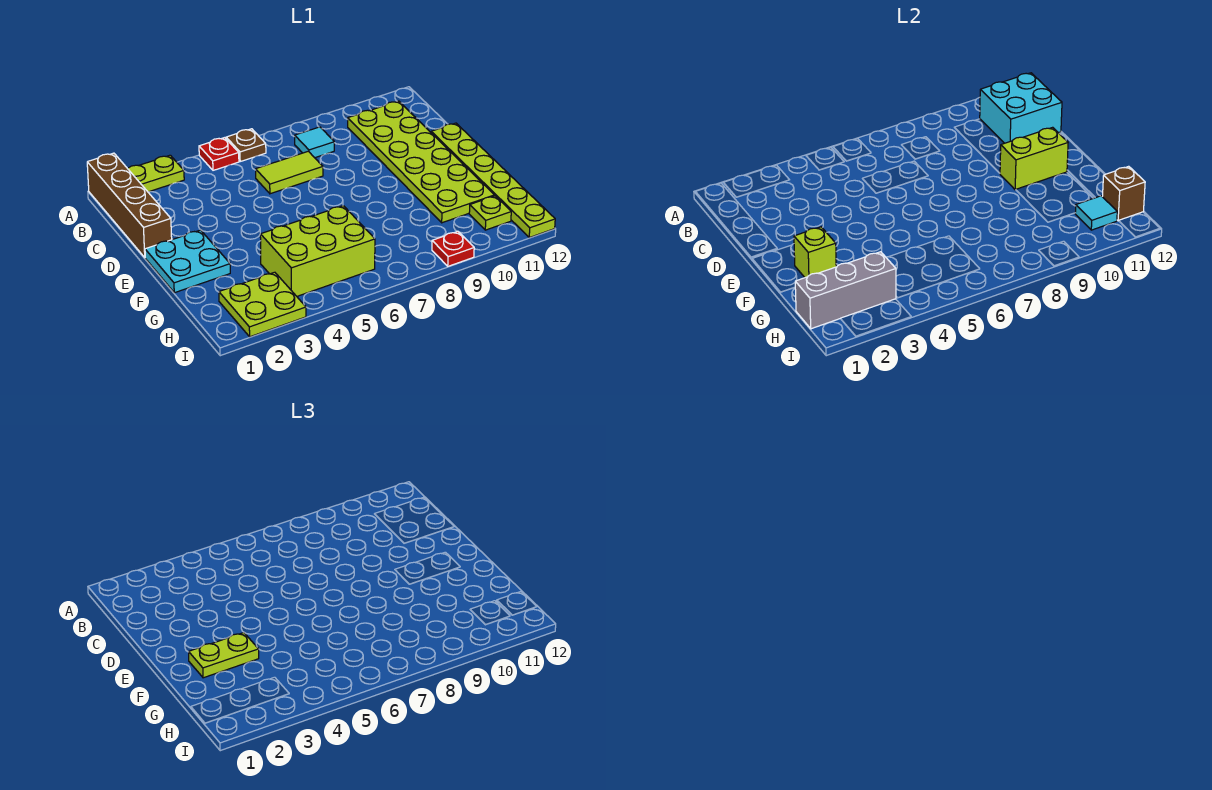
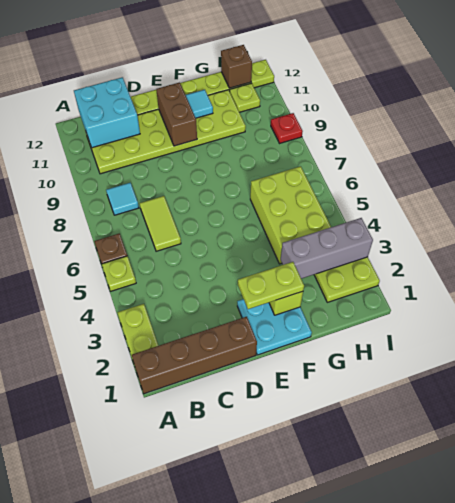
red 1x1 plate [199,138,239,170] -> lime 1x1 plate [102,256,136,291]
lime 1x2 brick [1000,127,1068,190] -> brown 1x2 brick [156,82,197,146]
lime 1x2 plate [189,633,259,678] -> lime 1x2 plate turned to [238,262,304,309]
grey 1x3 brick [795,252,896,329] -> grey 1x3 brick turned to [281,218,373,279]
cyan 1x1 tile [1075,196,1117,230] -> cyan 1x1 tile moved to [186,90,213,118]

